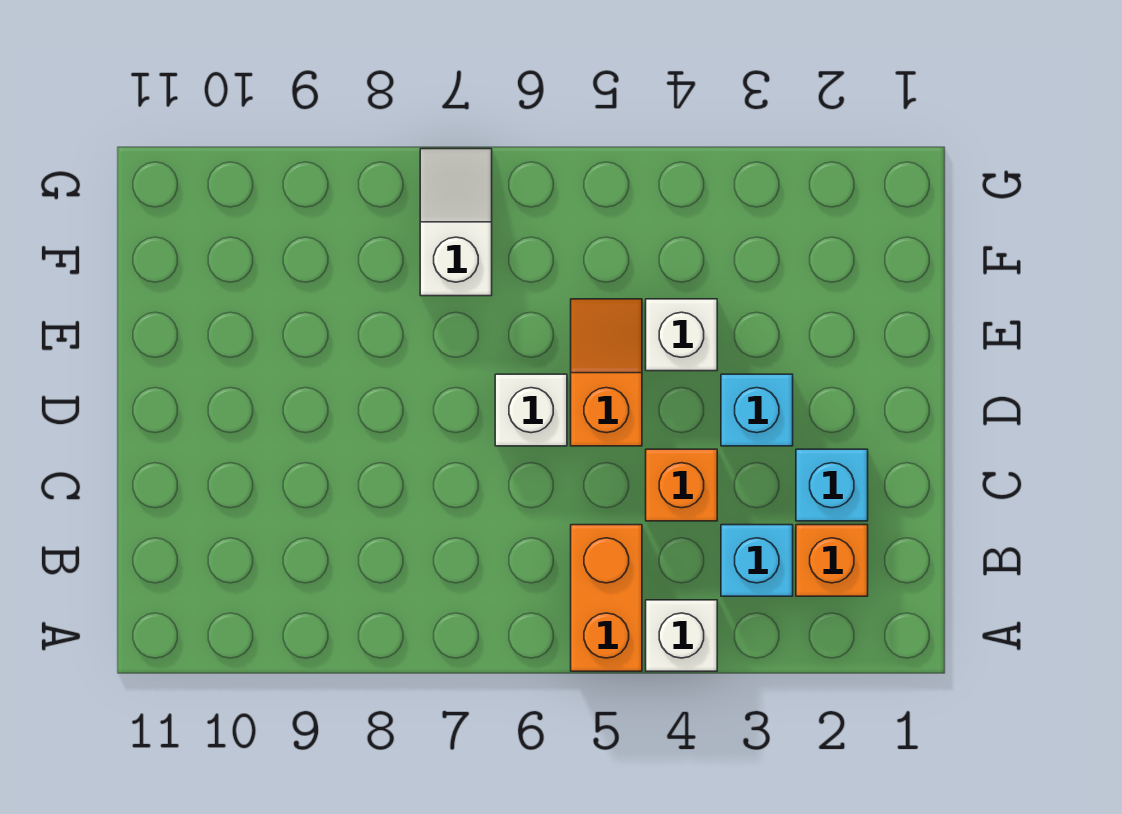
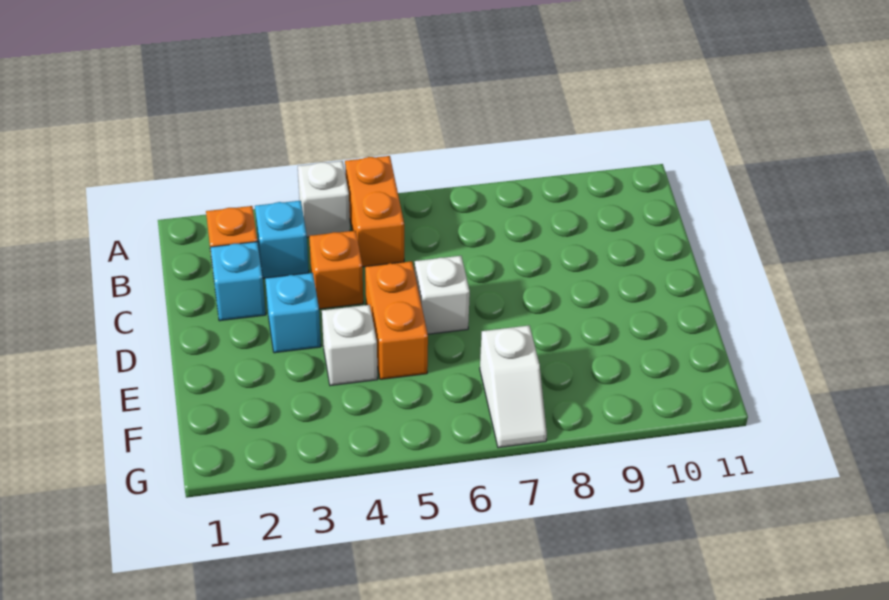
orange 1x2 slope [571,299,642,446] -> orange 1x2 brick [365,261,428,379]

